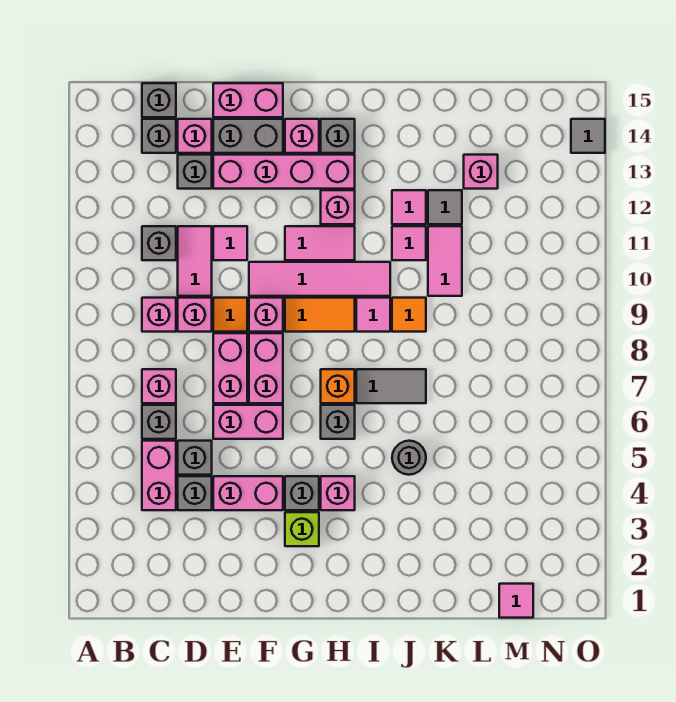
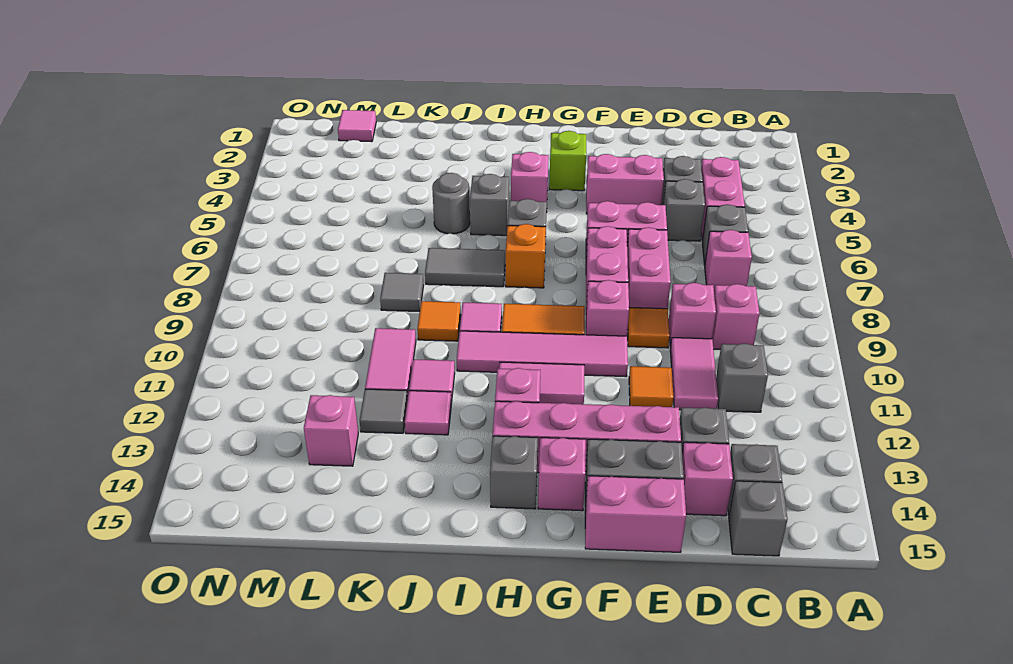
pink 1x1 tile [213,226,247,260] -> orange 1x1 tile [629,366,673,407]
grey 1x1 brick [285,476,319,510] -> grey 1x1 brick moved to [470,174,509,236]
grey 1x1 tile [571,119,605,153] -> grey 1x1 tile moved to [380,273,424,312]

